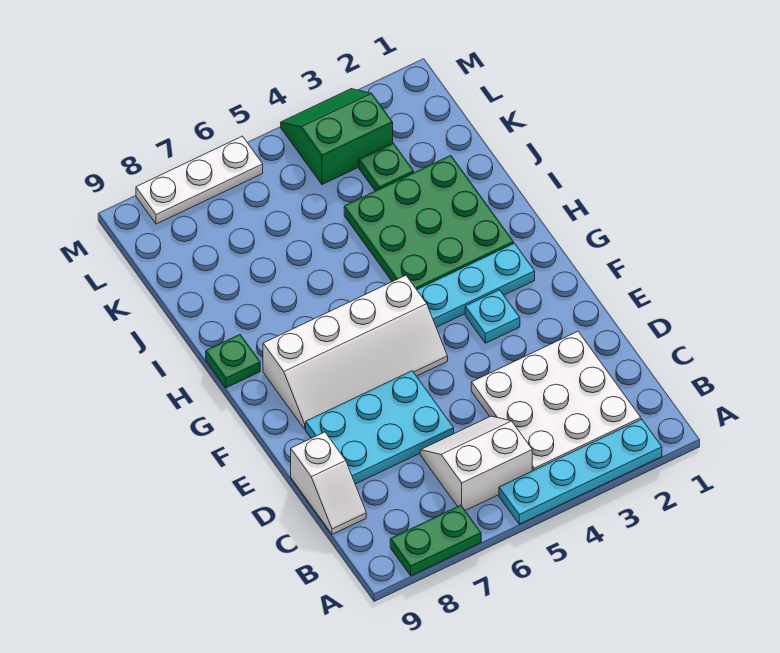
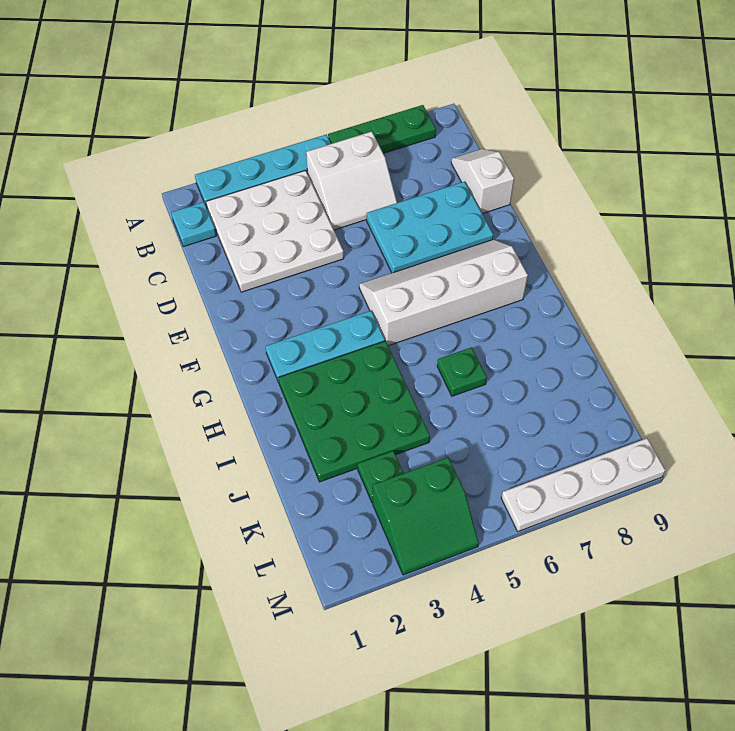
green 1x2 plate [390,505,481,576] -> green 1x3 plate [328,105,436,153]
cyan 1x1 plate [465,290,520,343] -> cyan 1x1 plate moved to [171,202,216,247]
green 1x1 plate [206,335,260,388] -> green 1x1 plate moved to [437,347,487,396]
white 1x3 plate [136,136,263,224] -> white 1x4 plate [501,438,665,531]

